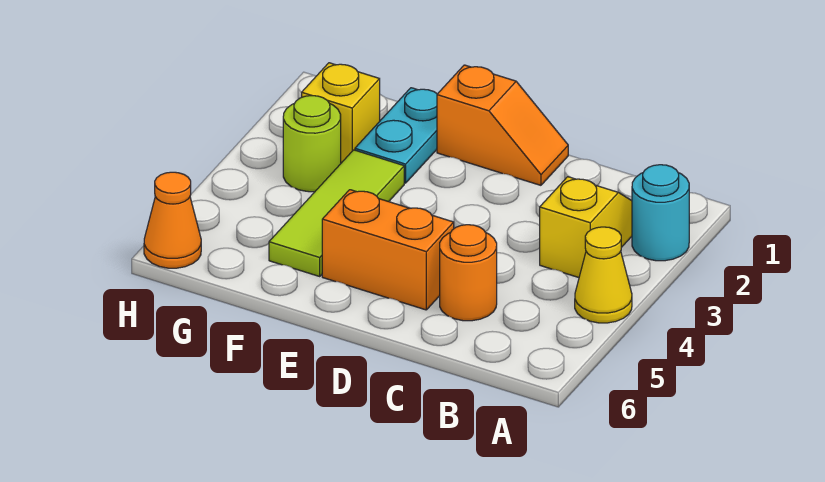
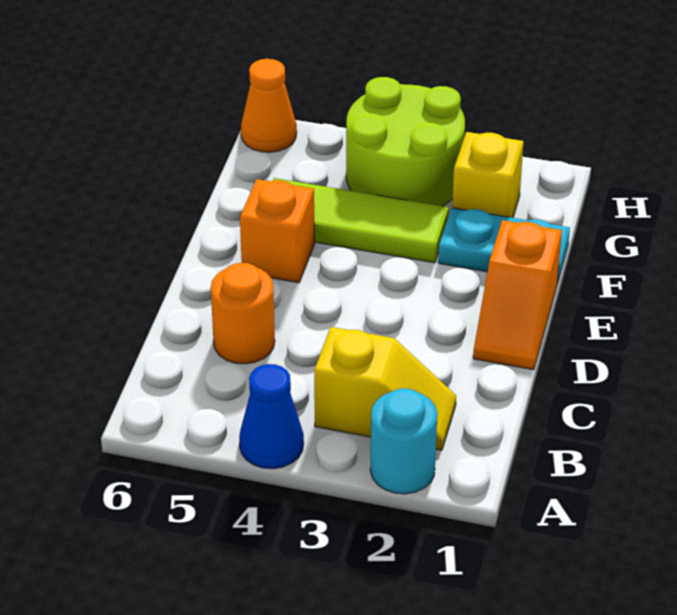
yellow 1x1 cone [575,227,632,323] -> blue 1x1 cone [239,364,304,469]
orange 1x2 brick [322,190,454,310] -> orange 1x1 brick [240,179,315,283]
lime 1x1 round brick [283,96,341,192] -> lime 2x2 round brick [346,77,465,206]

